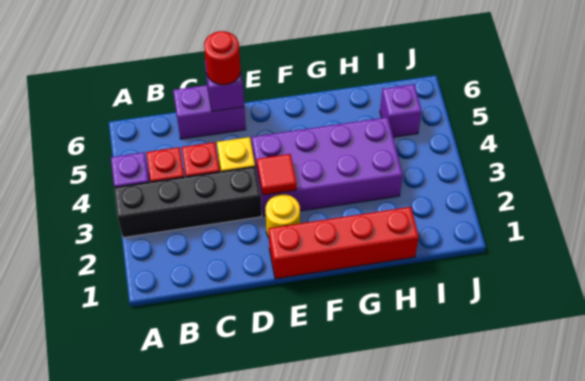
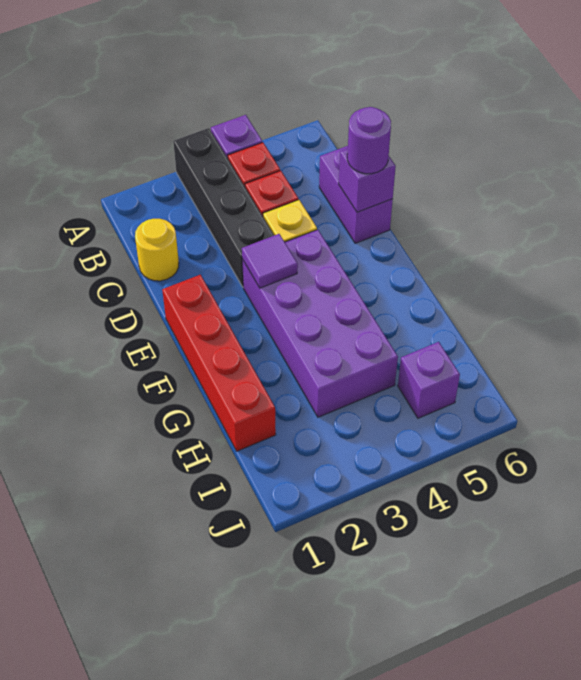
red 1x1 round brick [204,31,240,85] -> purple 1x1 round brick [347,107,391,174]
yellow 1x1 round brick [266,194,300,238] -> yellow 1x1 round brick moved to [135,219,179,281]
red 1x1 tile [257,154,297,195] -> purple 1x1 tile [242,234,298,288]

